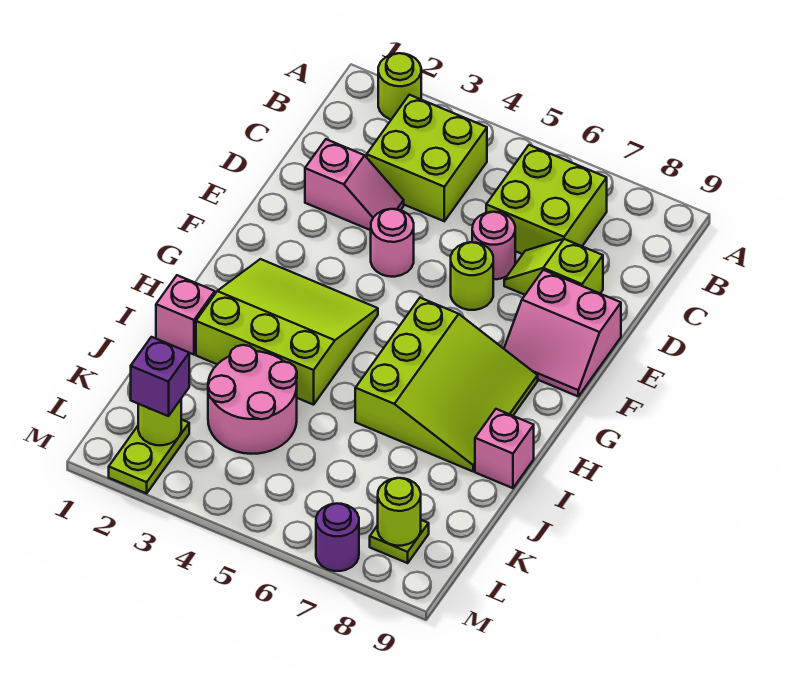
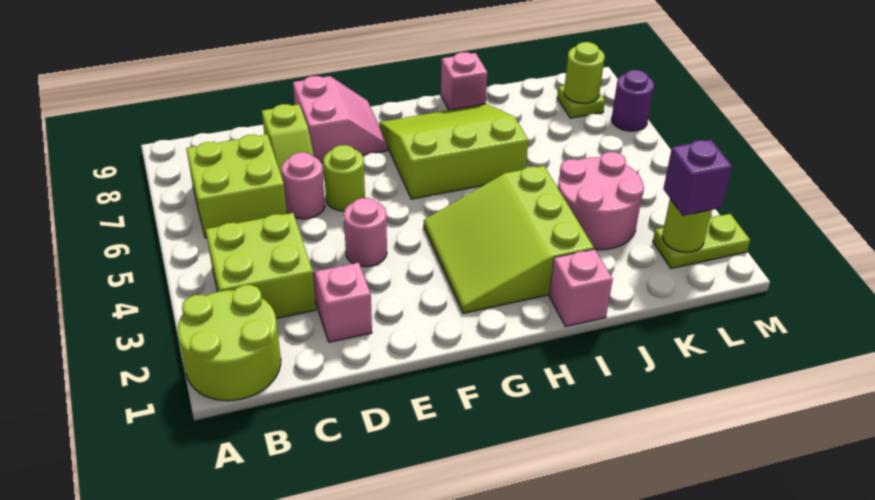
lime 1x1 round brick [378,53,421,119] -> lime 2x2 round brick [178,285,281,401]

